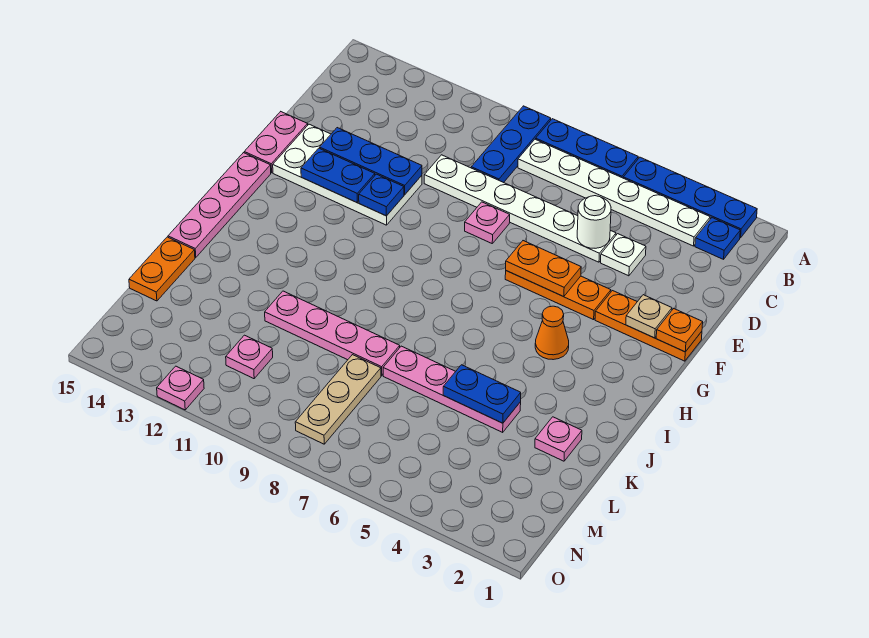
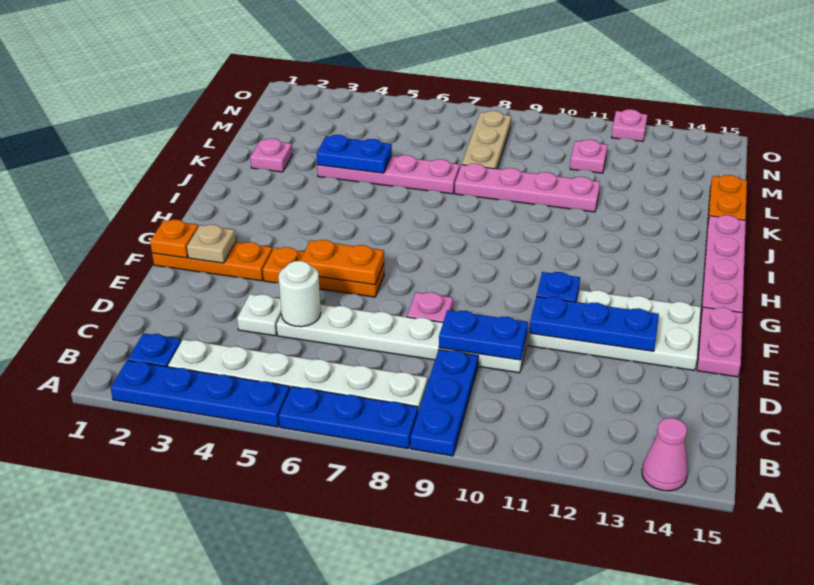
none -> pink 1x1 cone [642,418,688,491]
blue 1x2 plate [301,148,375,202] -> blue 1x2 plate moved to [439,310,528,360]
orange 1x1 cone [535,306,569,360] -> none

